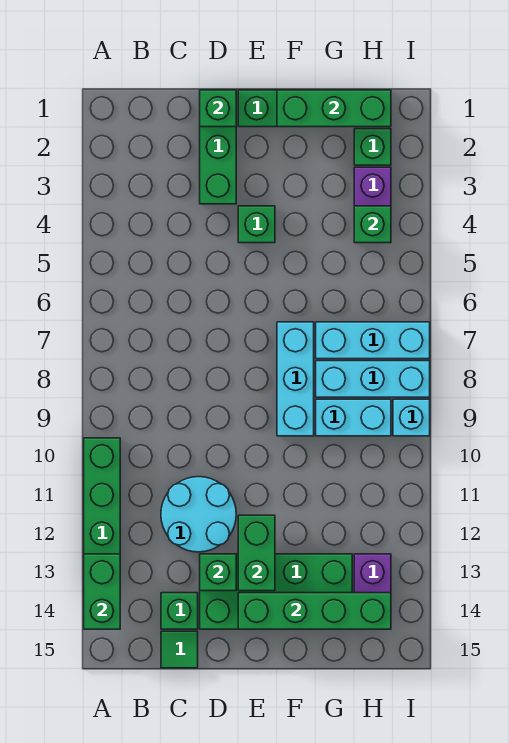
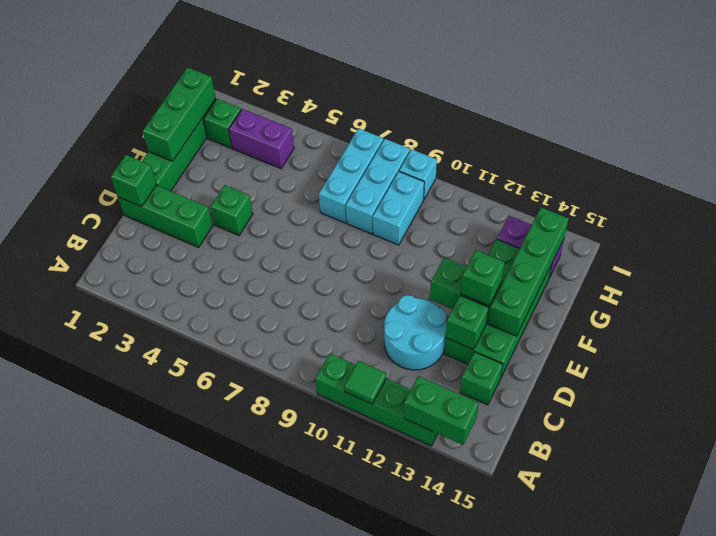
green 1x1 tile [161,631,198,668] -> green 1x1 tile moved to [344,361,386,404]
cyan 1x3 brick [277,322,314,436] -> none
green 1x1 brick [354,206,391,243] -> green 1x1 brick moved to [461,250,505,306]

